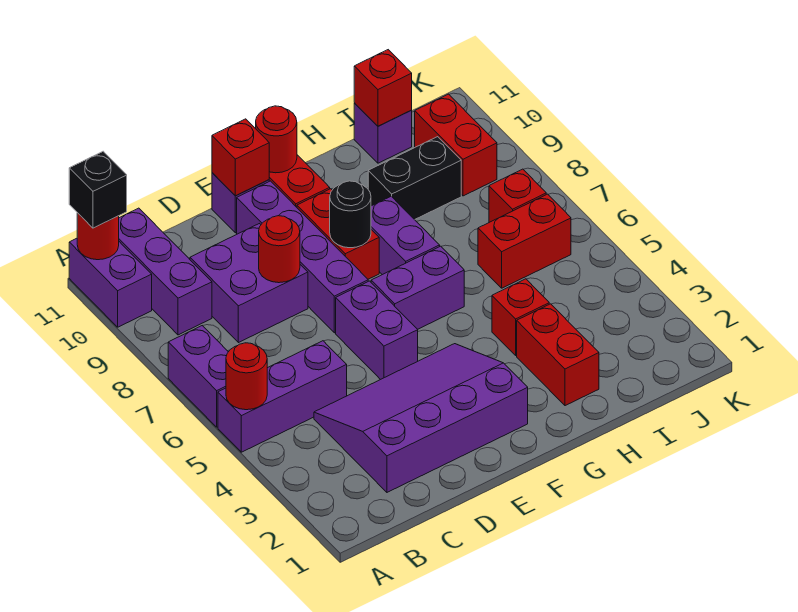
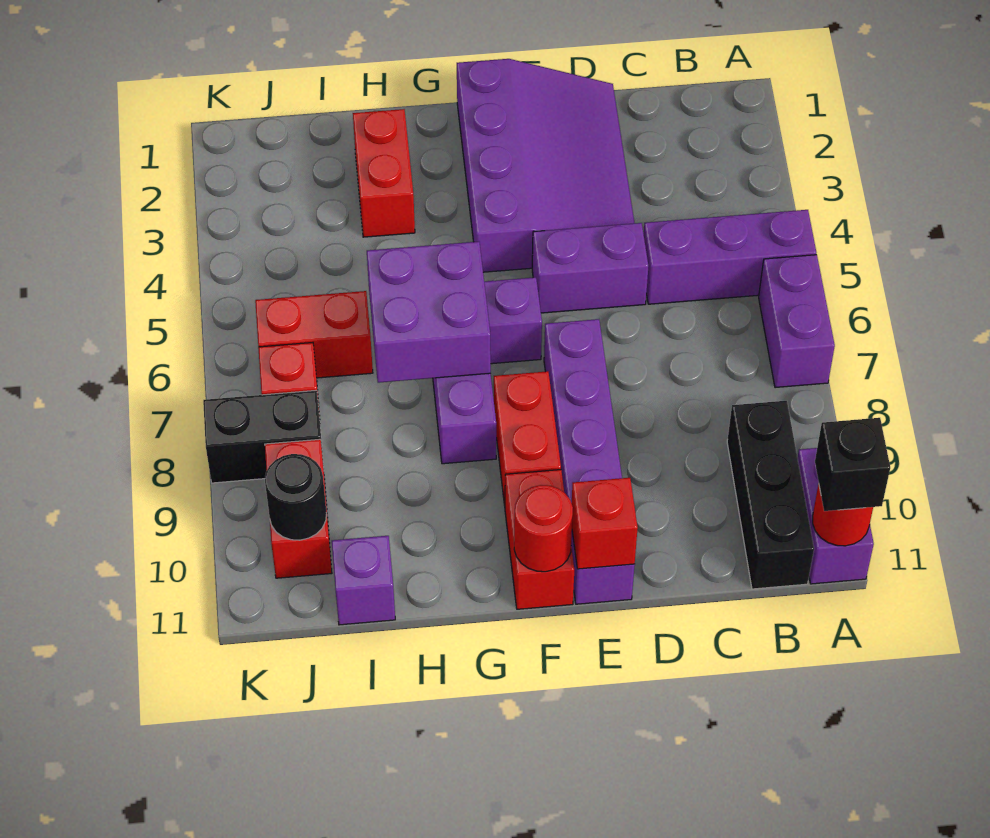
red 1x1 round brick [226,343,267,410] -> none
purple 1x3 brick [119,208,212,335] -> black 1x3 brick [727,401,814,589]
purple 3x4 slope [314,344,528,492] -> purple 3x4 slope turned to [457,59,634,272]
purple 2x2 brick [190,224,308,343] -> purple 2x2 brick moved to [367,242,491,383]
red 1x1 round brick [259,216,300,283] -> none
purple 1x2 brick [336,281,418,380] -> purple 1x2 brick turned to [532,223,648,313]
black 1x1 round brick [330,181,371,248] -> black 1x1 round brick moved to [265,454,327,540]
red 1x1 brick [492,279,549,355] -> none
black 1x2 brick [368,137,461,220] -> black 1x2 brick moved to [203,390,323,483]
red 1x1 brick [354,50,412,126] -> none

